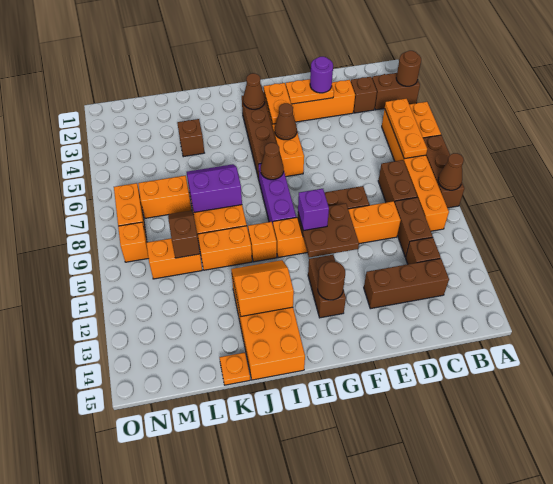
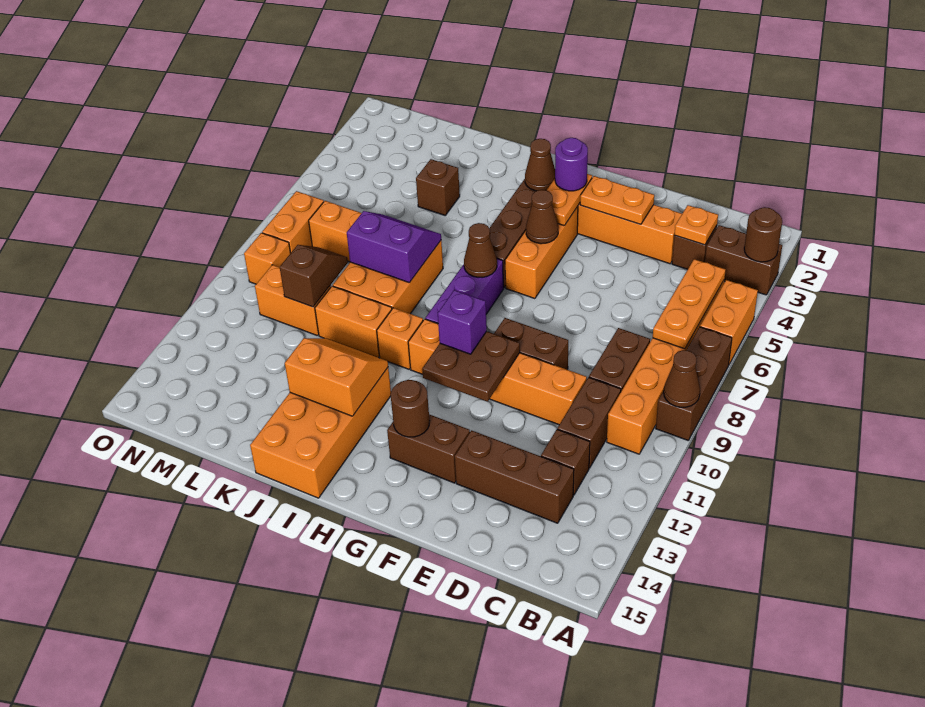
purple 1x1 round brick [310,57,333,93] -> purple 1x1 round brick moved to [555,138,588,191]
brown 1x2 brick [308,255,346,318] -> brown 1x2 brick turned to [387,414,470,483]
orange 1x1 plate [220,353,250,385] -> orange 1x1 plate moved to [674,205,718,245]

